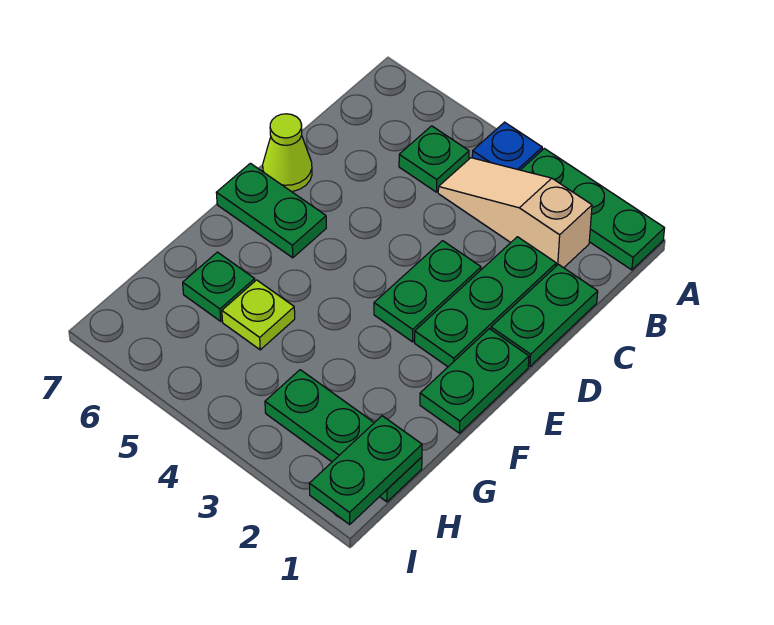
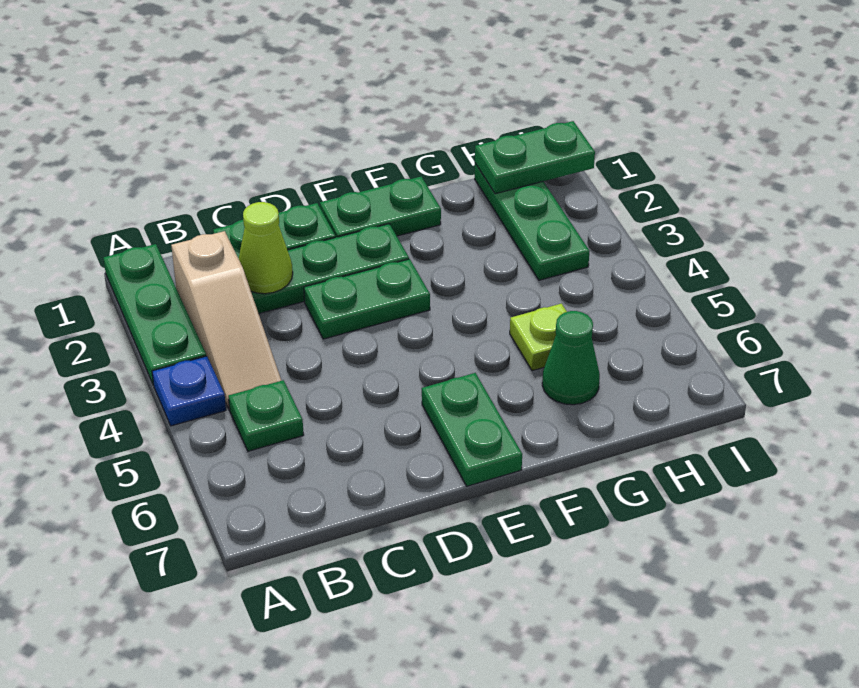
lime 1x1 cone [263,114,312,192] -> lime 1x1 cone moved to [239,202,293,294]
green 1x1 plate [183,252,255,321] -> green 1x1 cone [542,311,600,405]

